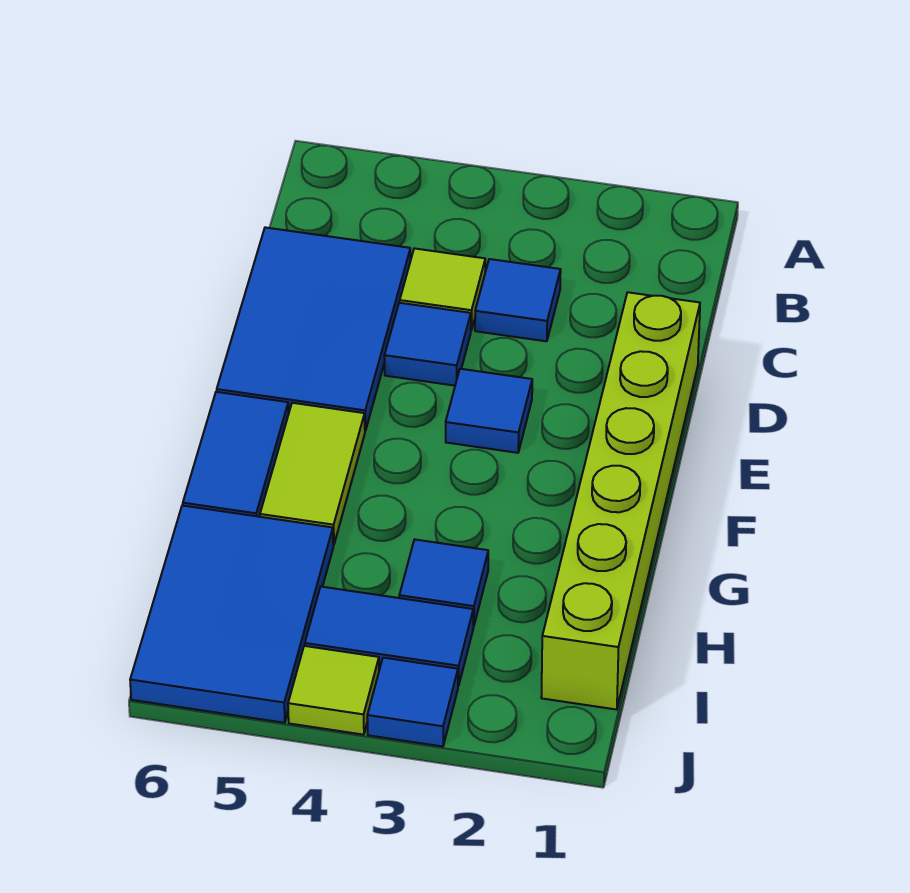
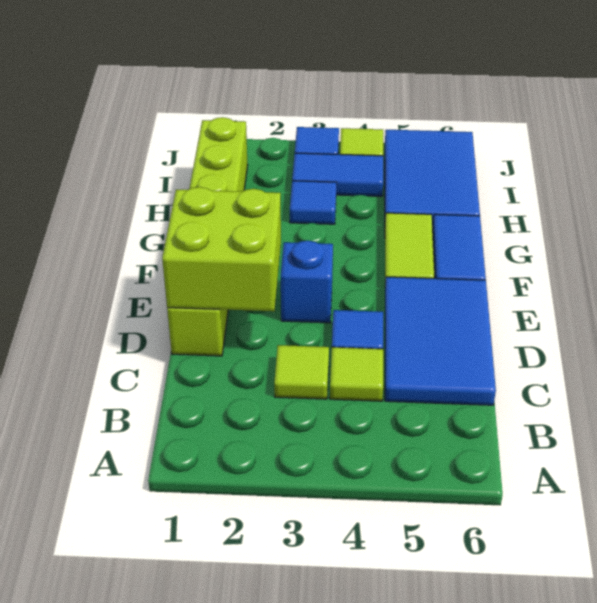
blue 1x1 tile [475,259,561,341] -> lime 1x1 tile [274,345,329,399]
none -> lime 2x2 brick [162,187,281,311]
blue 1x1 tile [446,369,532,453] -> blue 1x1 brick [281,241,333,323]

